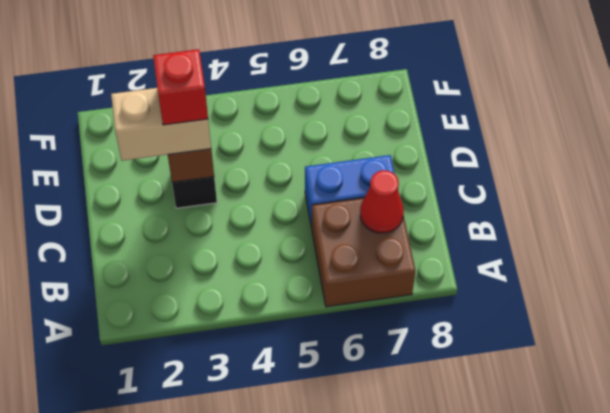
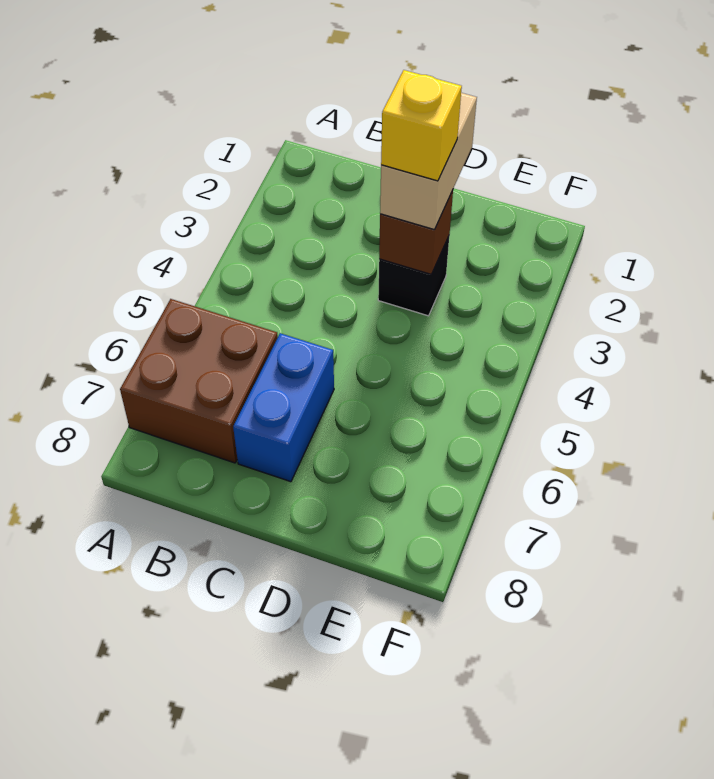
red 1x1 cone [360,170,404,233] -> none
red 1x1 brick [153,49,208,125] -> yellow 1x1 brick [381,70,462,181]

